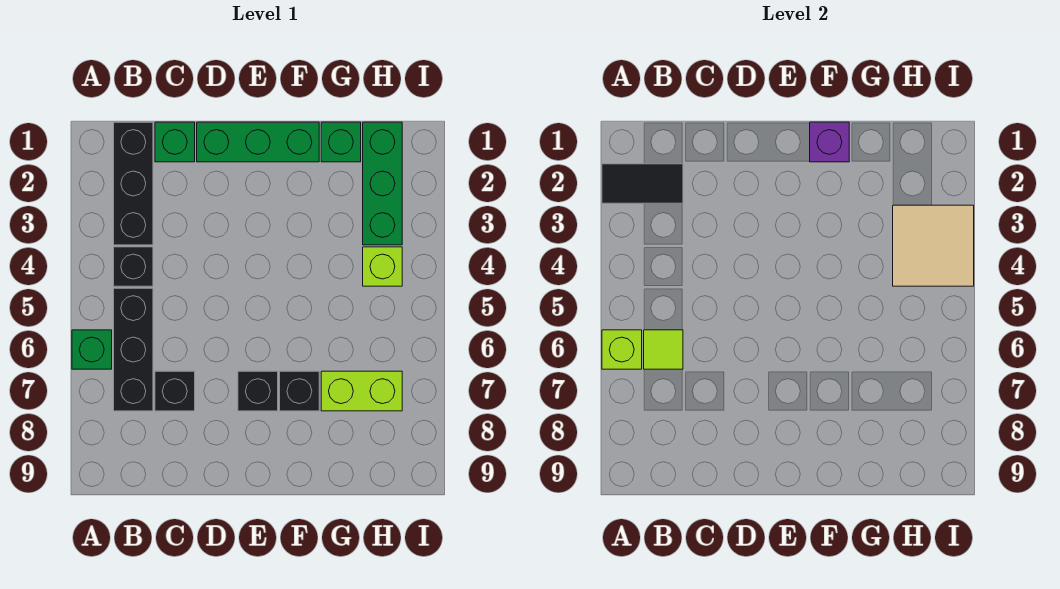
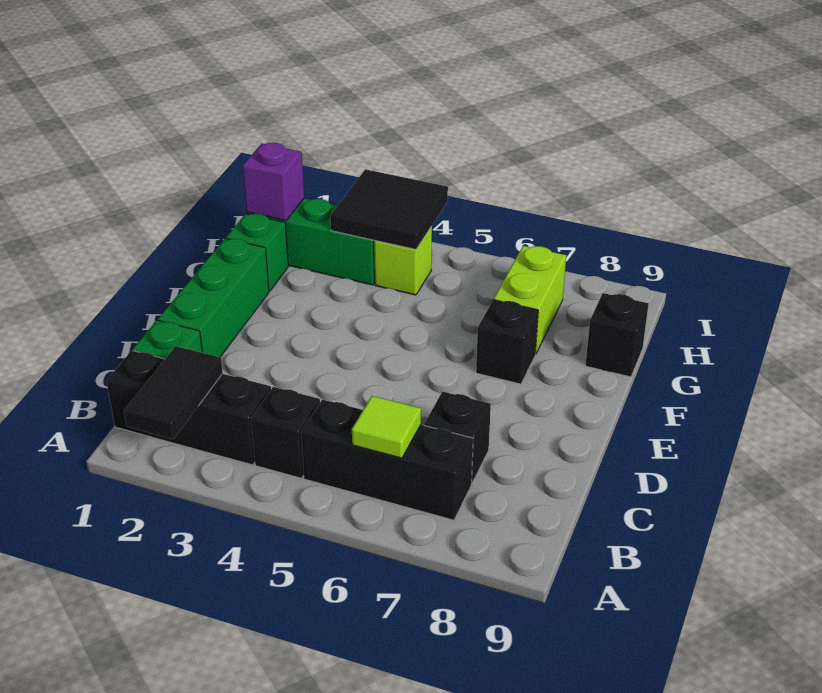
green 1x1 brick [72,330,112,369] -> none
lime 1x1 brick [602,330,642,369] -> none
black 1x1 brick [238,371,278,411] -> black 1x1 brick moved to [585,293,649,377]
purple 1x1 brick [810,122,849,162] -> purple 1x1 brick moved to [243,143,304,221]
tan 2x2 tile [893,205,974,286] -> black 2x2 tile [330,169,448,249]

